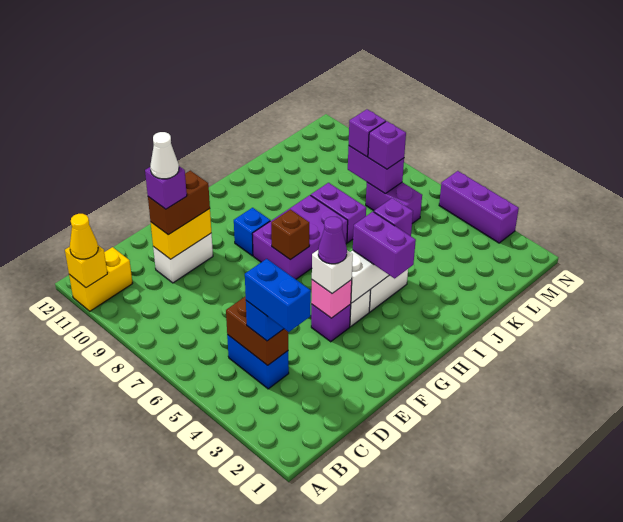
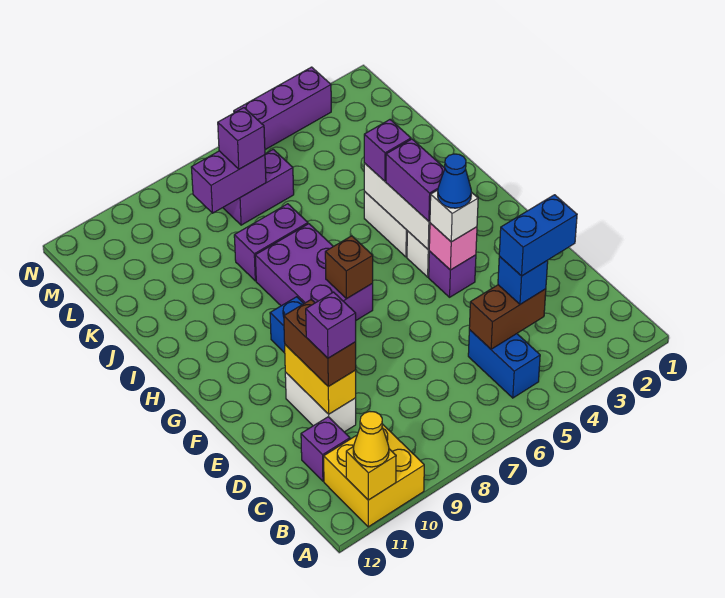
yellow 1x2 brick [69,247,133,311] -> yellow 2x2 brick [324,424,424,527]
blue 1x2 brick [227,335,289,389] -> blue 1x2 brick turned to [468,330,540,398]
white 1x1 cone [150,132,179,179] -> none
purple 1x1 cone [318,217,347,264] -> blue 1x1 cone [438,154,471,208]
purple 1x2 brick [353,212,416,278] -> purple 1x2 brick turned to [386,139,445,221]
purple 1x1 brick [349,109,386,157] -> purple 1x1 brick moved to [301,417,350,481]

